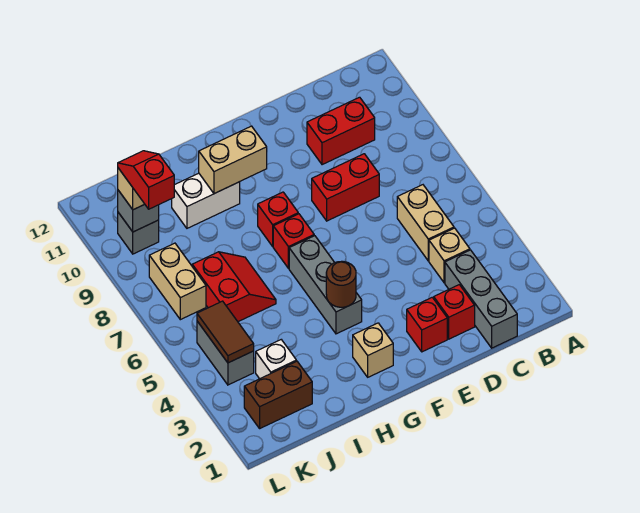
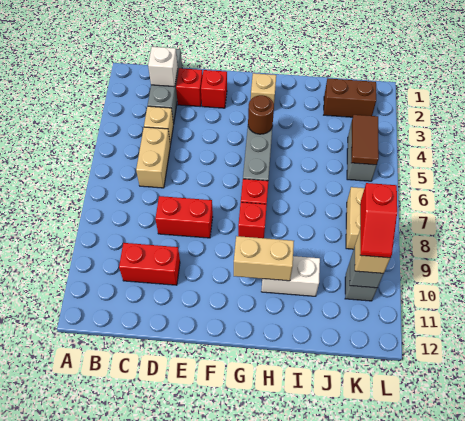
red 2x2 slope [192,252,276,322] -> none
white 1x1 brick [256,340,296,379] -> white 1x1 brick moved to [148,47,178,87]

